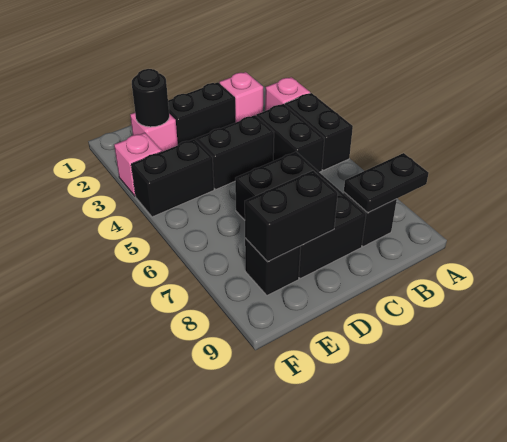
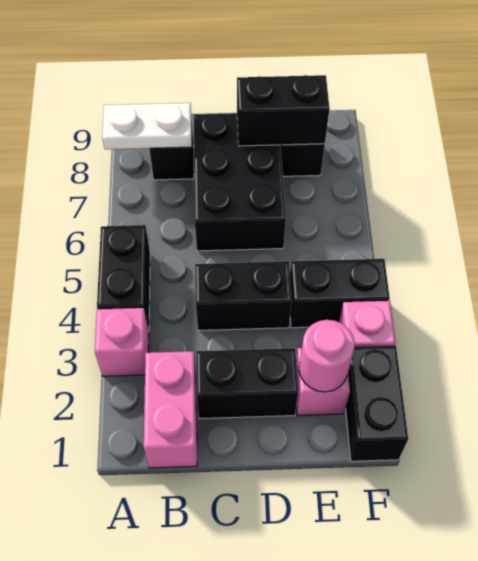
black 1x2 plate [344,153,429,213] -> white 1x2 plate [102,103,192,149]
pink 1x1 brick [219,72,263,122] -> pink 1x2 brick [144,351,197,468]
black 1x2 brick [256,104,324,172] -> black 1x2 brick moved to [346,345,408,461]
black 1x1 round brick [132,69,169,127] -> pink 1x1 round brick [299,320,355,392]

